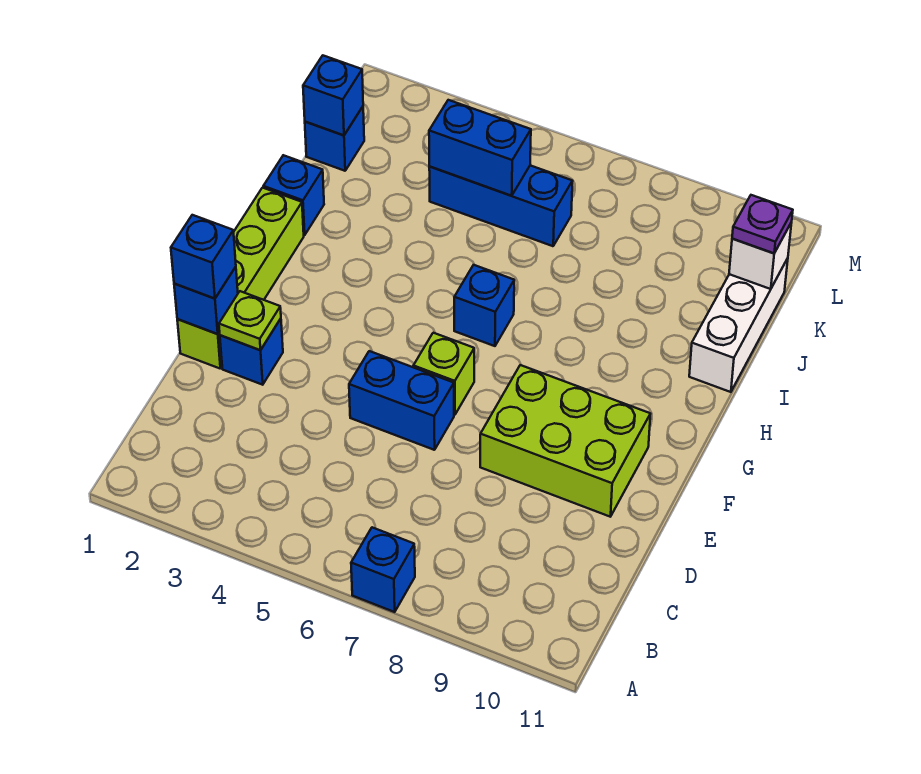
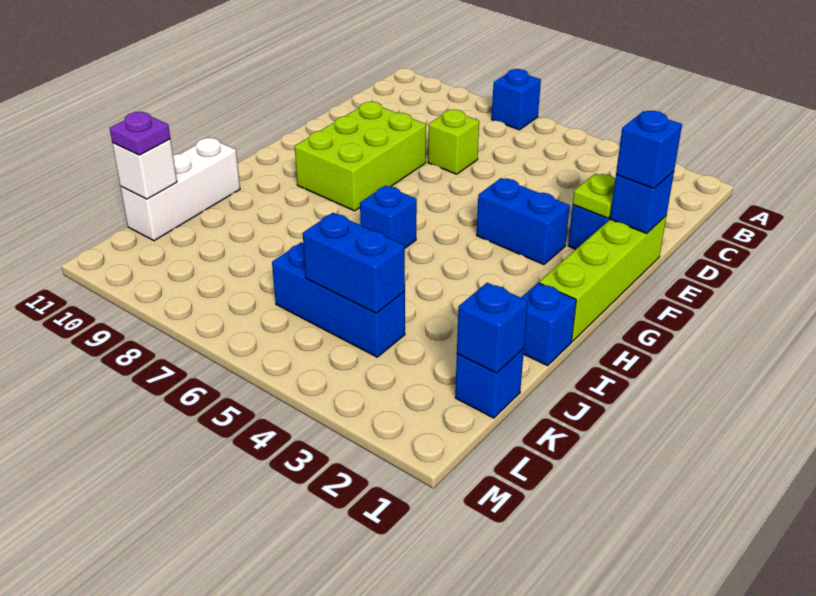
blue 1x2 brick [349,351,454,450] -> blue 1x2 brick moved to [476,178,570,265]
lime 2x3 brick [480,365,650,517] -> lime 2x3 brick turned to [295,102,426,211]
lime 1x1 brick [413,333,474,415] -> lime 1x1 brick moved to [428,110,479,174]

